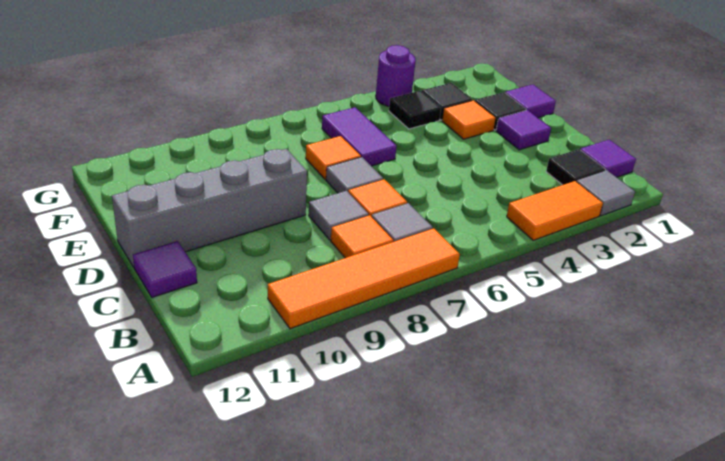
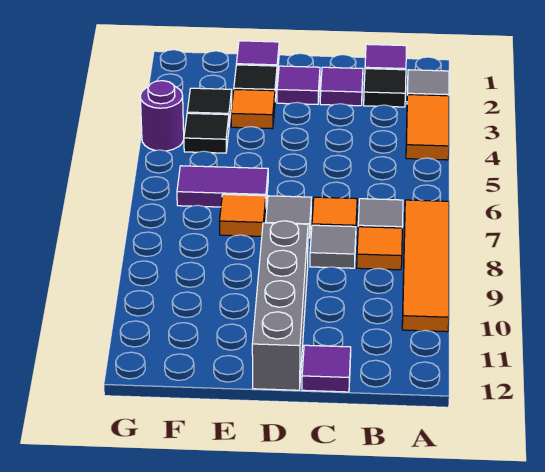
none -> purple 1x1 tile [320,67,363,106]

